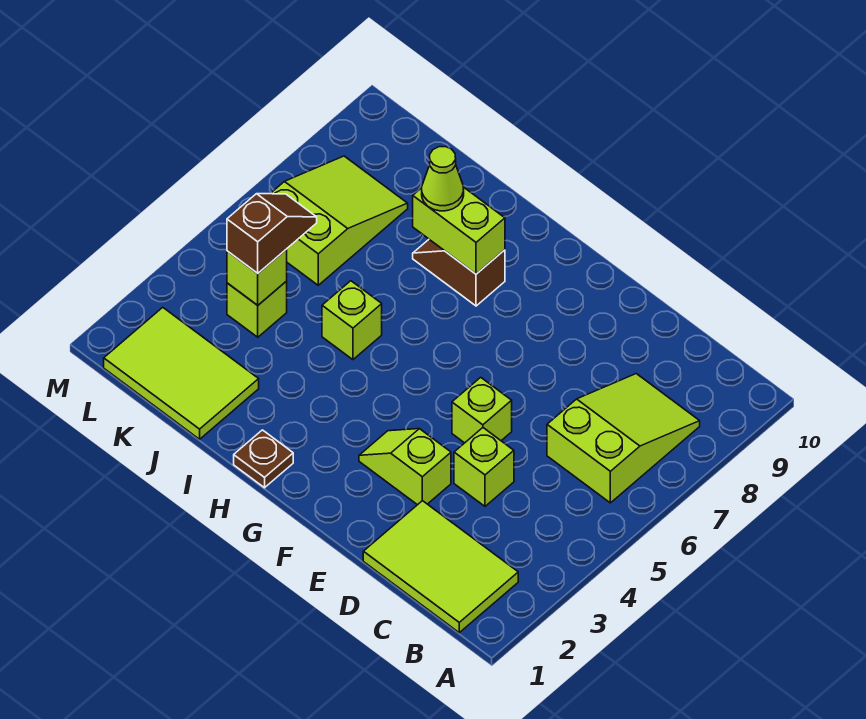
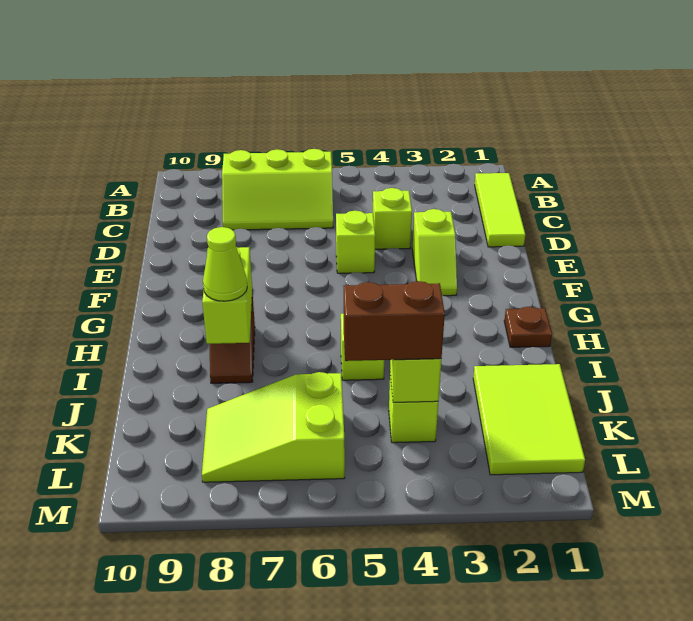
lime 2x3 tile [363,501,518,632] -> lime 1x3 tile [475,173,525,247]
lime 2x3 slope [547,374,700,503] -> lime 2x3 slope turned to [222,149,333,230]
brown 1x2 slope [227,194,317,273] -> brown 1x2 brick [344,281,445,361]

